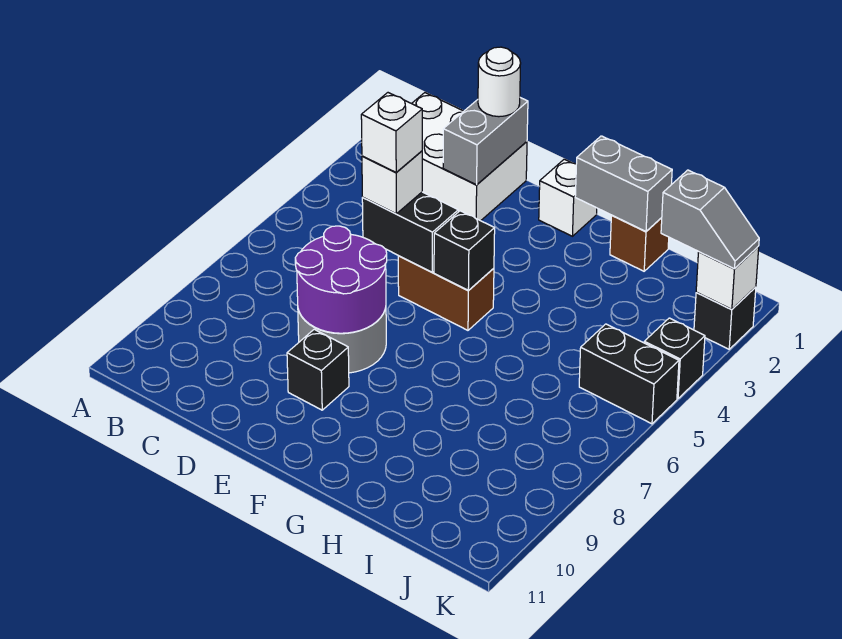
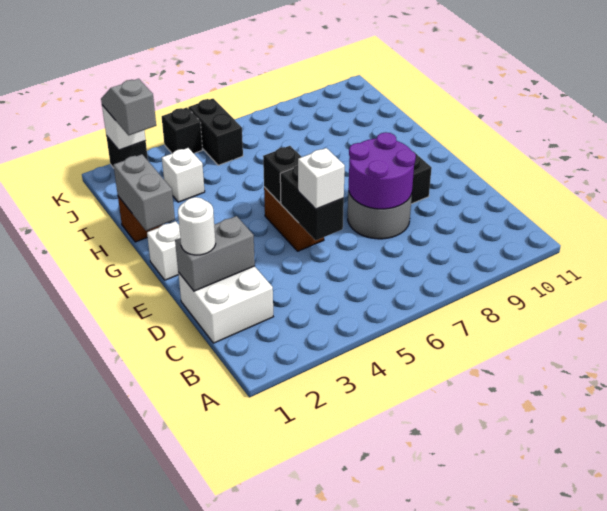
white 2x3 brick [412,93,527,221] -> white 2x2 brick [178,266,273,343]
white 1x1 brick [361,93,422,172] -> white 1x1 brick moved to [162,148,205,202]

